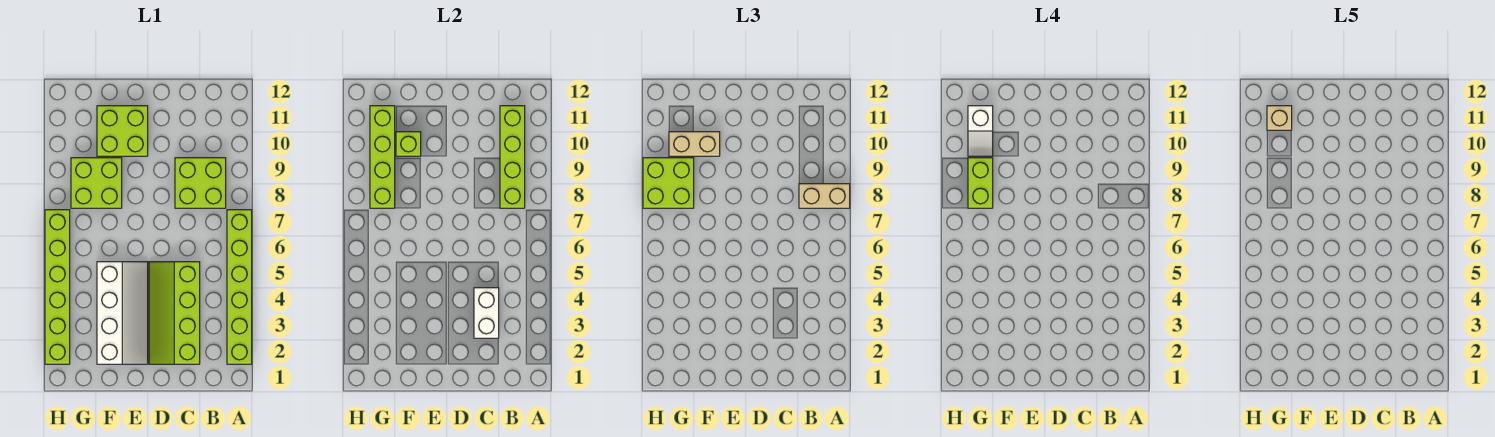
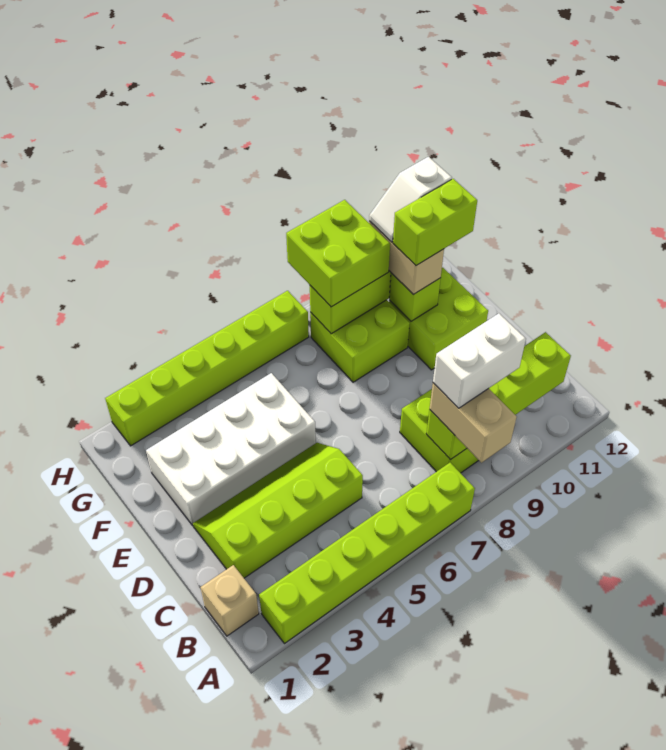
white 1x2 brick [474,288,499,338] -> white 1x2 brick moved to [433,313,526,408]
white 2x4 slope [97,262,148,364] -> white 2x4 brick [146,373,316,525]
lime 1x2 brick [968,158,993,208] -> lime 1x2 brick moved to [393,179,477,266]
tan 1x1 brick [1267,106,1292,130] -> tan 1x1 brick moved to [201,565,259,636]

